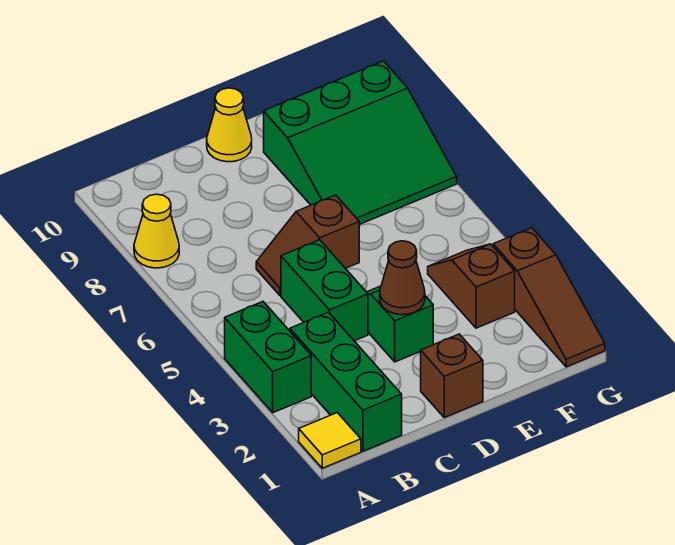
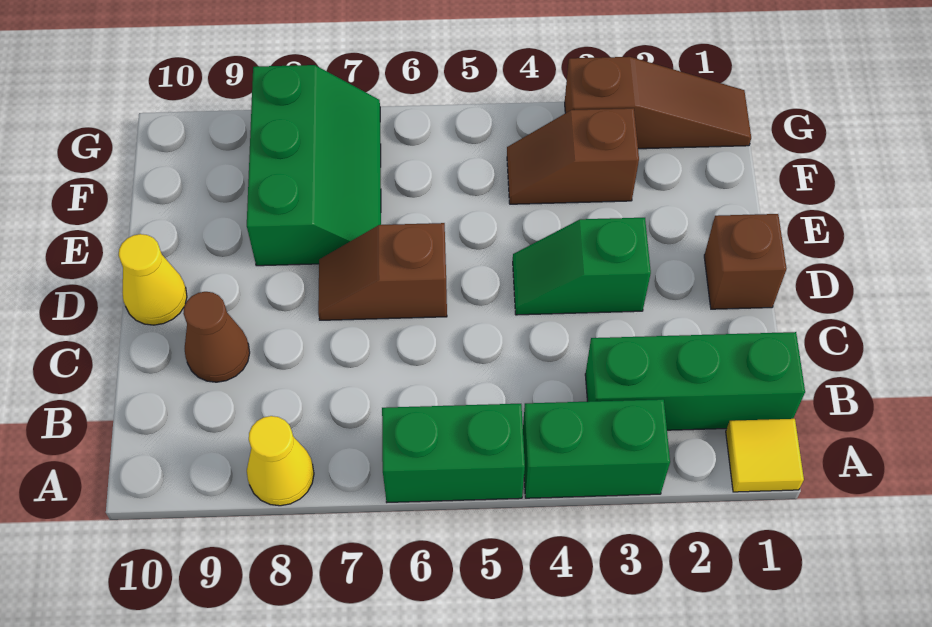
green 1x2 brick [281,240,368,341] -> green 1x2 brick moved to [382,404,525,502]
brown 1x2 slope [256,195,359,295] -> brown 1x2 slope turned to [318,223,447,320]
brown 1x1 cone [380,241,425,315] -> brown 1x1 cone moved to [183,292,250,382]
green 3x3 slope [264,61,457,225] -> green 2x3 slope [247,65,381,266]

